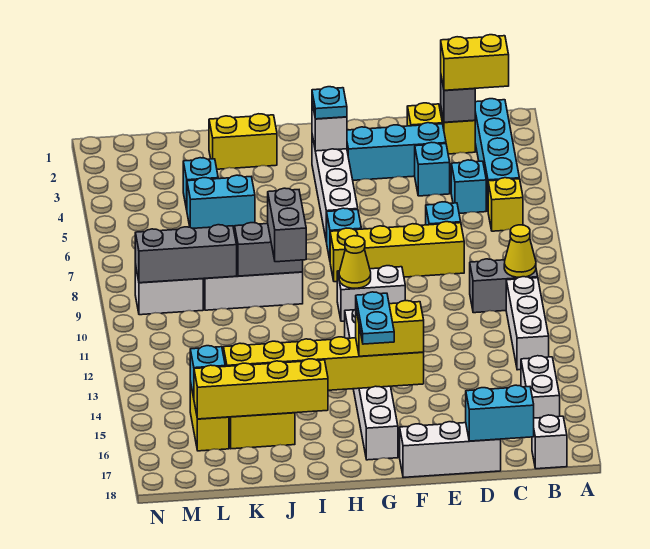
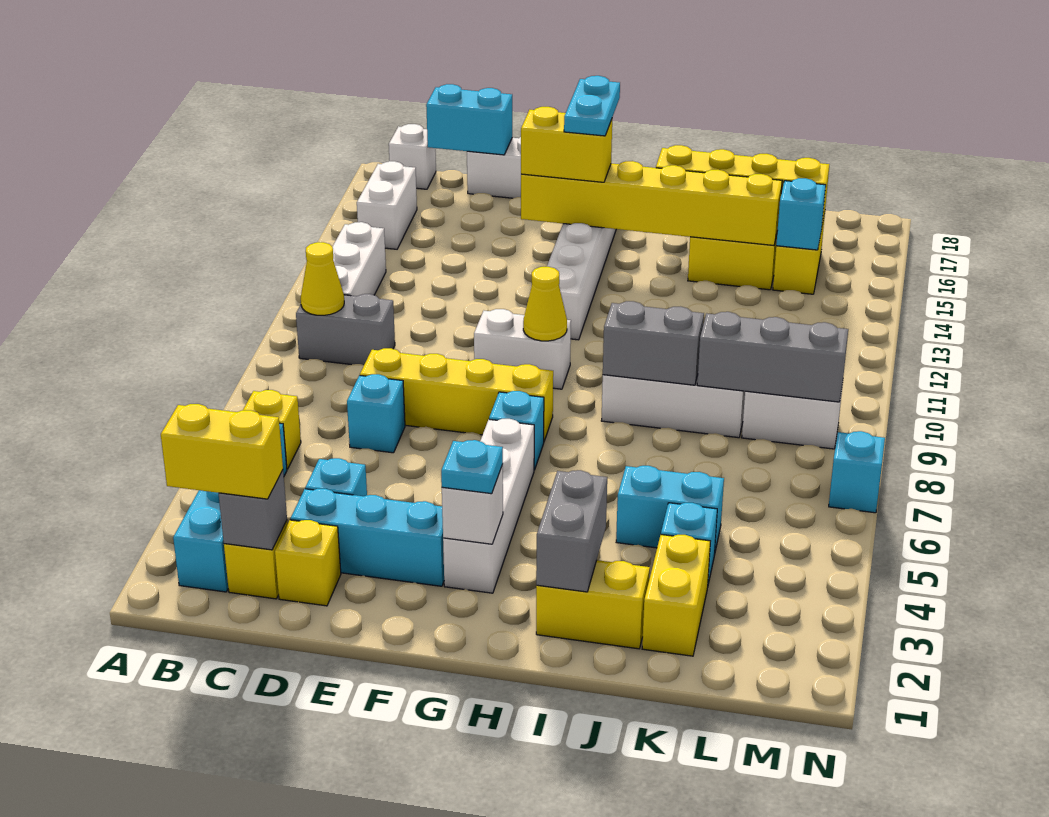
cyan 1x1 brick [451,160,486,213] -> cyan 1x1 brick moved to [829,431,885,513]
grey 1x2 brick [268,188,306,262] -> grey 1x2 brick moved to [536,470,607,592]
none -> yellow 1x2 brick [642,535,710,656]

